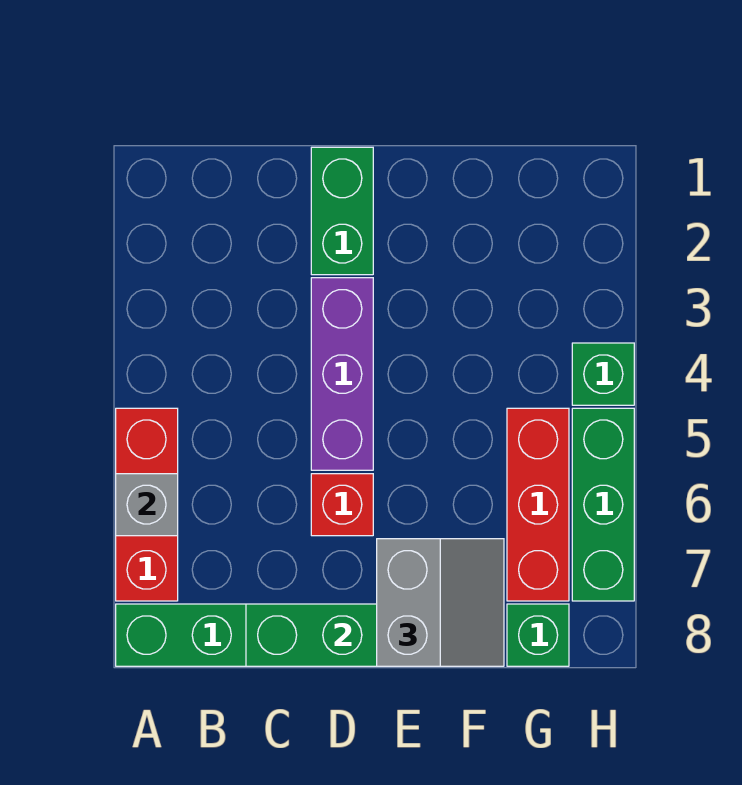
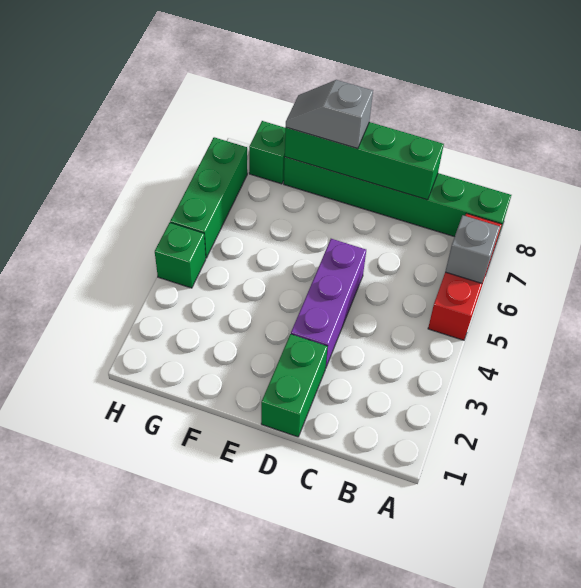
red 1x1 brick [311,474,373,536] -> none
grey 2x2 slope [377,539,504,666] -> grey 1x2 slope [286,80,373,149]
red 1x3 brick [507,408,569,601] -> none

